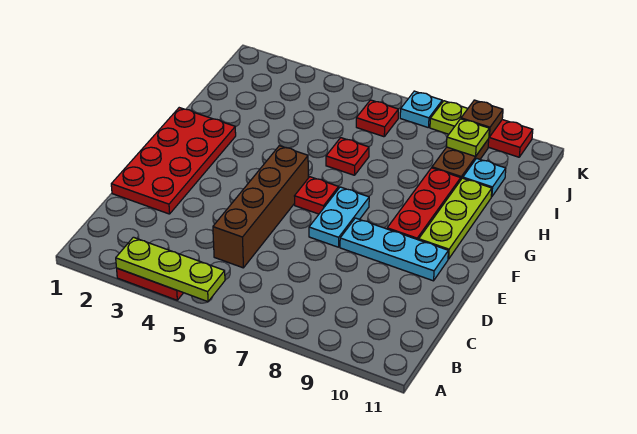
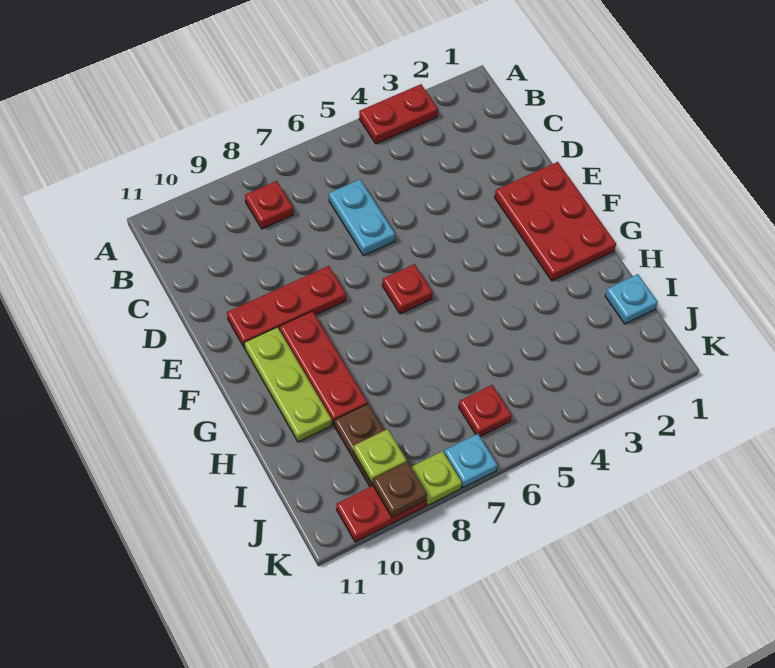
lime 1x3 plate [116,237,225,302] -> none
brown 1x4 brick [213,146,308,268] -> none
red 2x4 plate [111,108,236,214] -> red 2x3 plate [495,162,616,281]
cyan 1x2 plate [309,187,369,247] -> cyan 1x2 plate moved to [329,179,395,256]
cyan 1x3 plate [340,218,448,281] -> red 1x3 plate [227,266,346,348]
red 1x1 plate [326,138,369,175] -> red 1x1 plate moved to [245,181,293,229]
cyan 1x1 plate [463,158,506,197] -> cyan 1x1 plate moved to [605,274,658,324]

